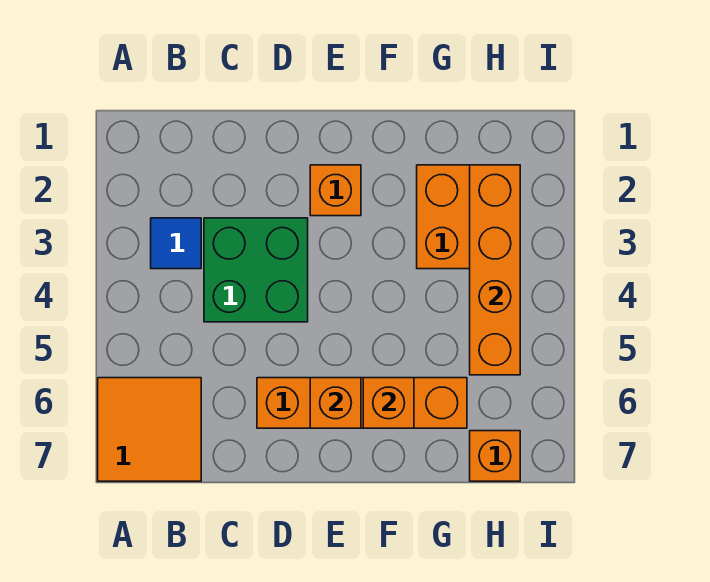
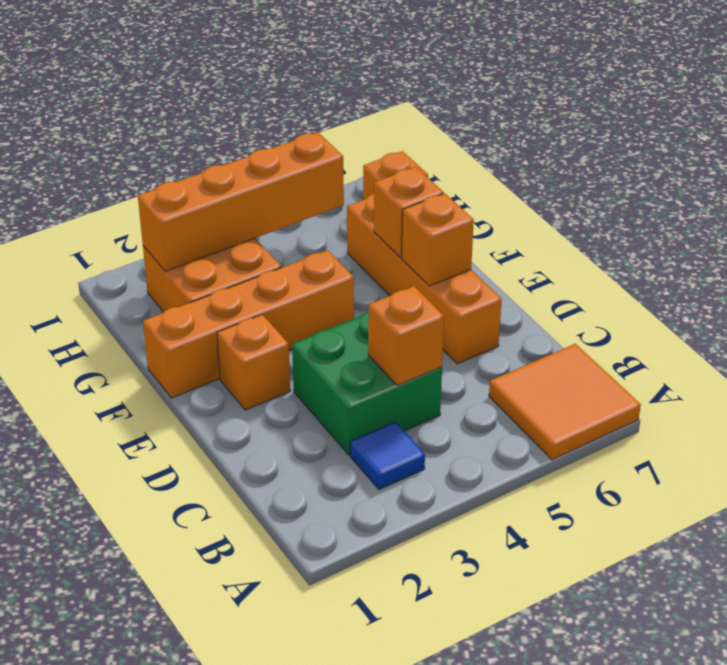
none -> orange 1x1 brick [368,286,444,386]
none -> orange 1x4 brick [143,250,354,398]

